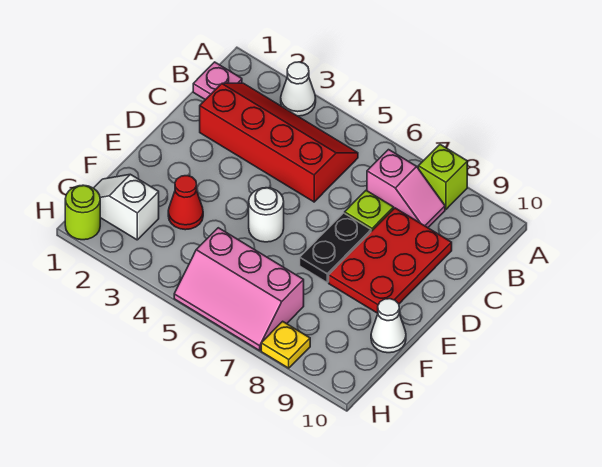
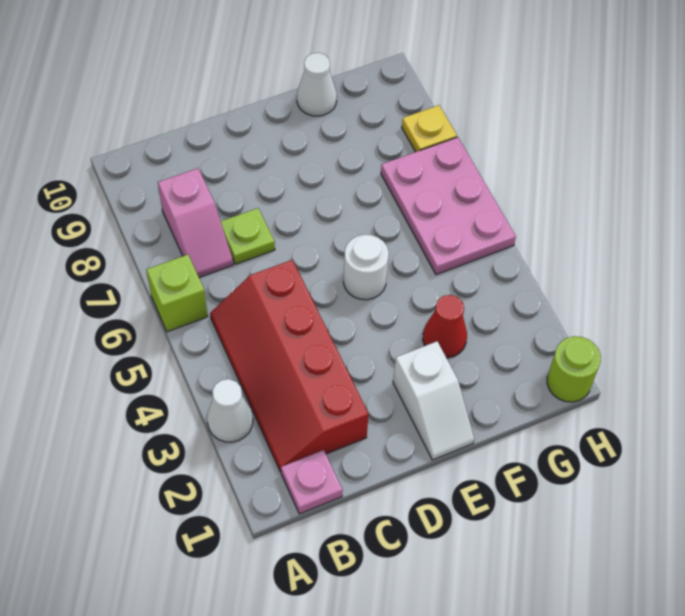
lime 1x1 brick [418,145,467,209] -> lime 1x1 brick moved to [146,255,208,332]
pink 1x2 slope [367,150,445,228] -> pink 1x2 slope turned to [158,168,233,278]
red 2x3 plate [329,208,452,313] -> none
black 1x2 plate [300,213,371,282] -> none
white 1x2 slope [94,174,159,240] -> white 1x2 slope moved to [393,341,474,460]
pink 2x3 slope [174,228,304,351] -> pink 2x3 plate [381,137,516,275]

